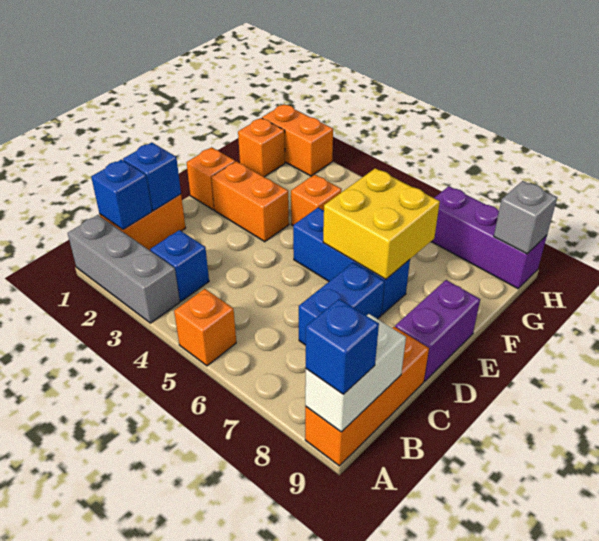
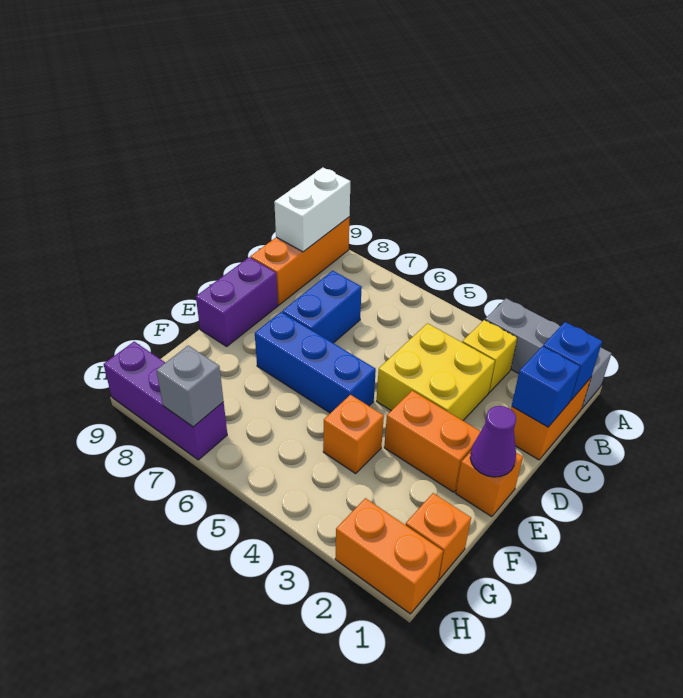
orange 1x1 brick [174,289,236,366] -> none
blue 1x1 brick [306,299,379,394] -> none
blue 1x1 brick [150,230,209,301] -> yellow 1x1 brick [462,320,517,392]
none -> purple 1x1 cone [470,406,516,477]
yellow 2x2 brick [323,168,440,279] -> yellow 2x2 brick moved to [377,323,495,421]
grey 1x1 brick [494,181,557,254] -> grey 1x1 brick moved to [156,346,224,427]

